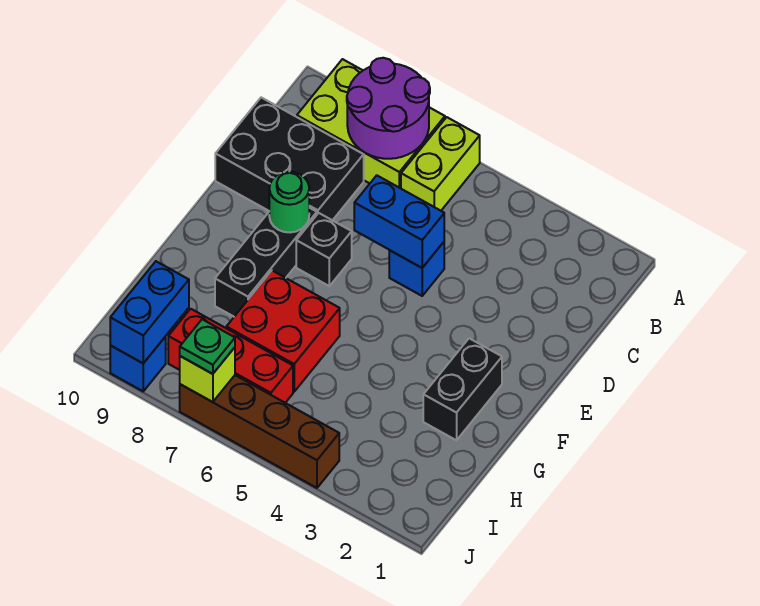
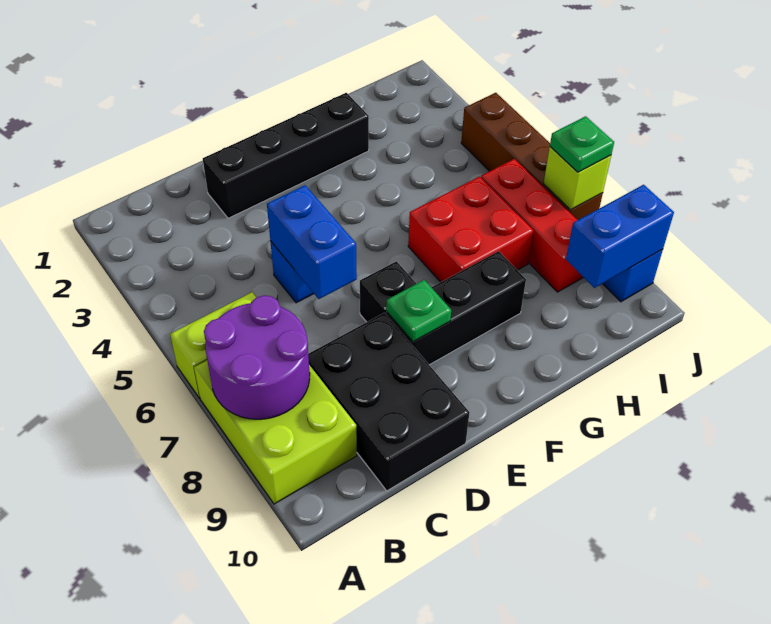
green 1x1 round brick [269,172,309,232] -> green 1x1 plate [386,280,451,342]
black 1x2 brick [423,338,502,440] -> black 1x4 brick [203,93,369,218]

